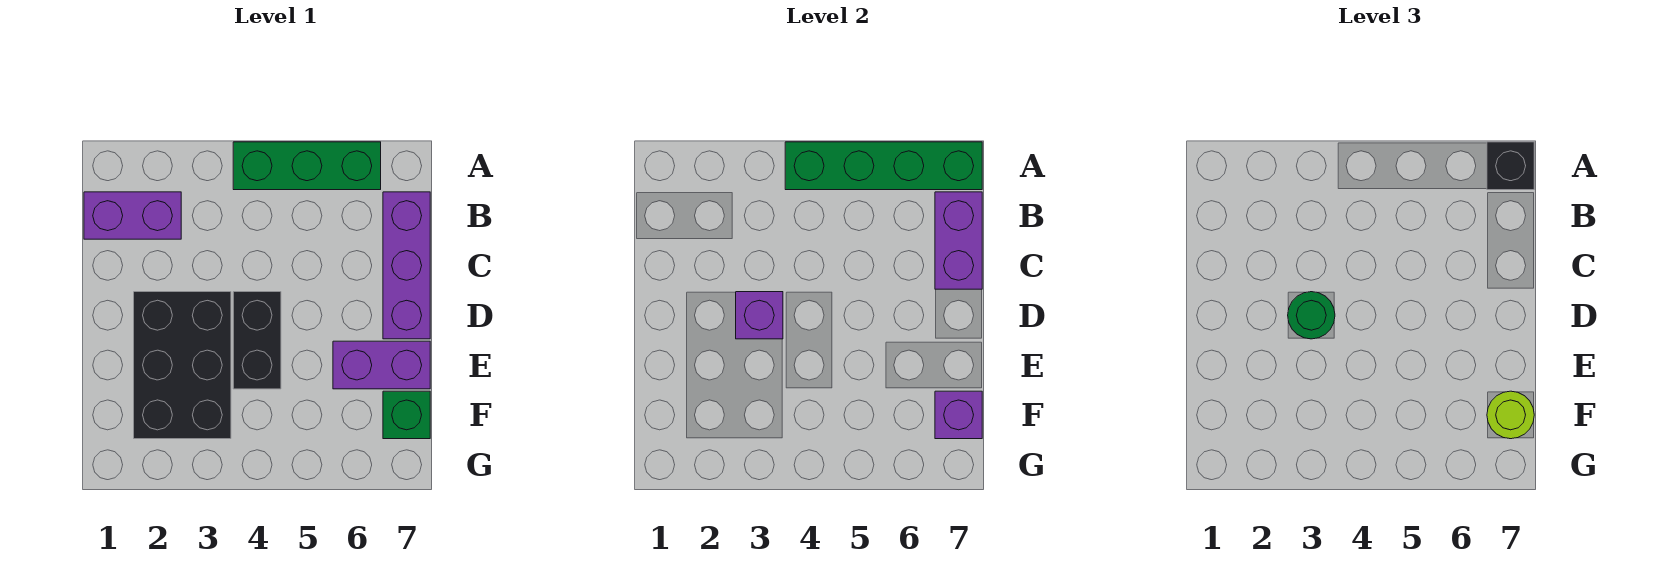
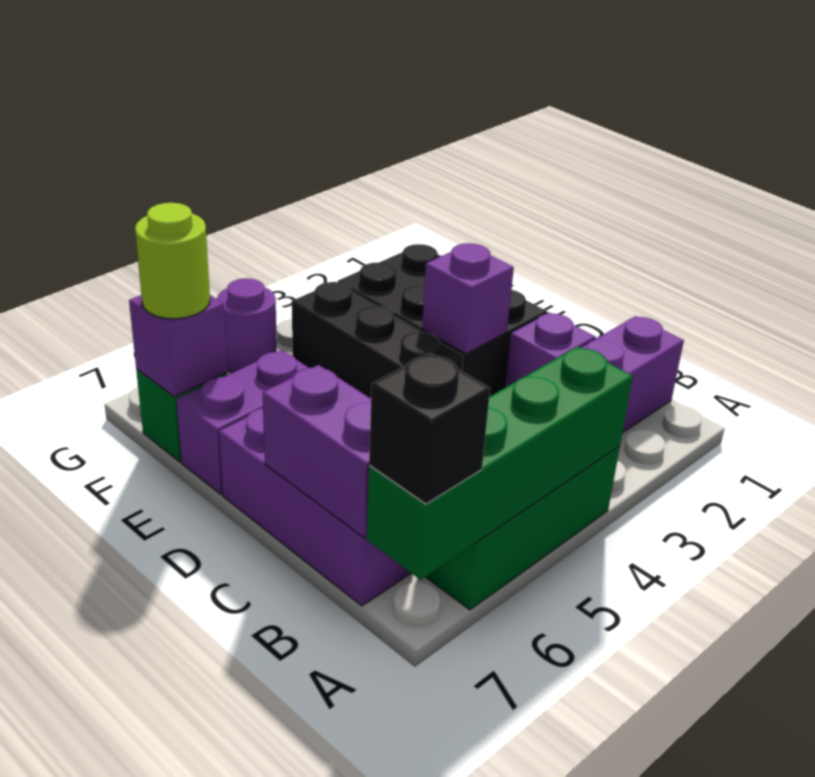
none -> purple 1x1 brick [505,313,595,388]
green 1x1 round brick [1288,292,1335,339] -> none
black 1x2 brick [233,292,281,389] -> black 1x3 brick [292,282,464,398]
none -> purple 1x1 round brick [217,278,277,373]

